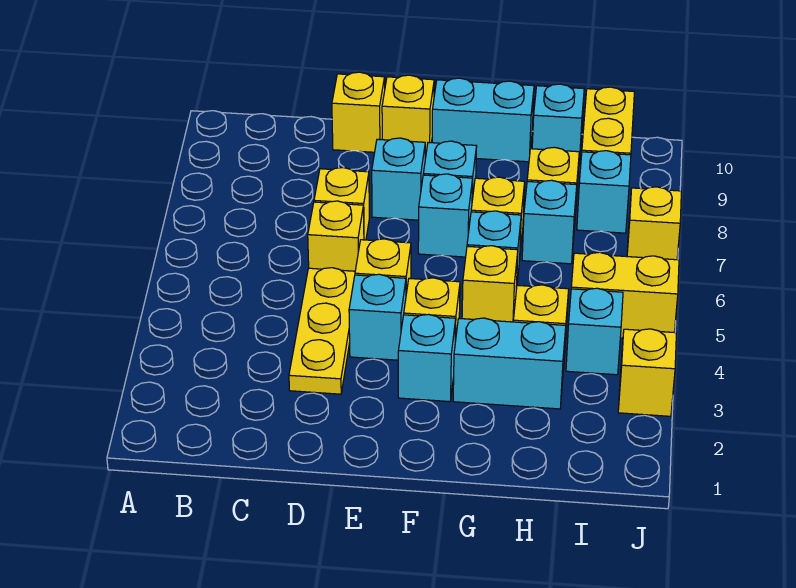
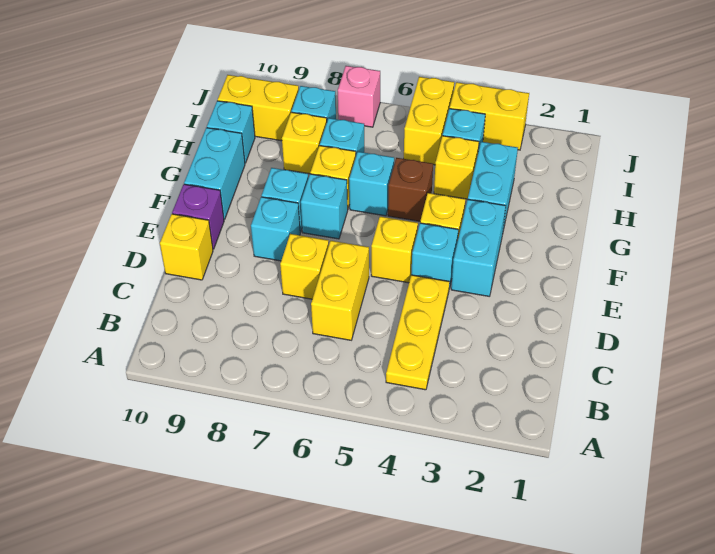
yellow 1x3 plate [289,268,355,394] -> yellow 1x3 plate turned to [386,275,450,390]
yellow 1x1 brick [308,201,364,271] -> yellow 1x2 brick [311,241,369,340]
yellow 1x1 brick [382,75,434,155] -> purple 1x1 brick [172,184,224,249]
cyan 1x1 brick [398,314,456,402] -> cyan 1x2 brick [451,199,506,296]
yellow 1x1 brick [462,246,518,322] -> brown 1x1 brick [388,158,433,221]
yellow 1x1 brick [618,329,676,416] -> yellow 1x2 brick [450,82,529,150]
yellow 1x1 brick [627,187,681,260] -> pink 1x1 brick [338,66,380,127]

